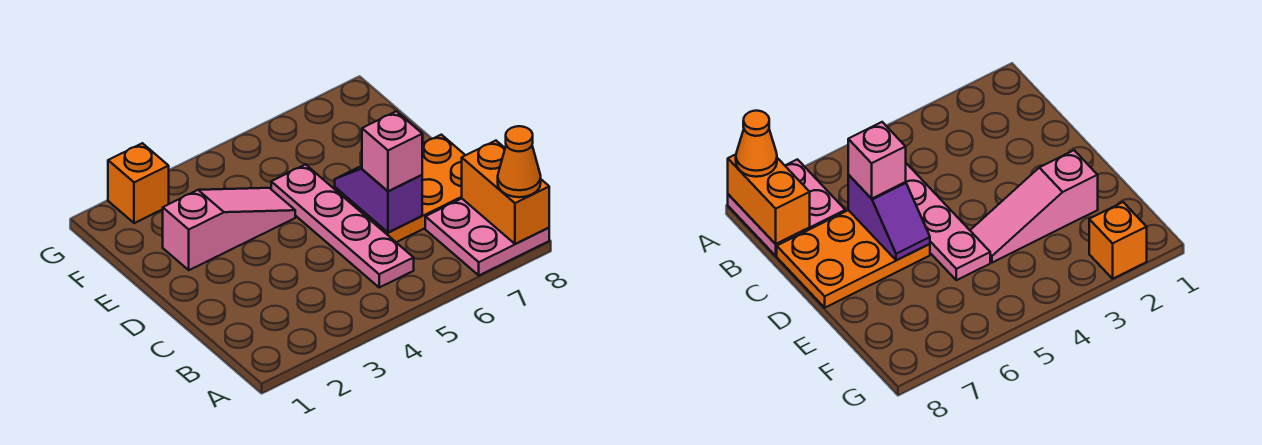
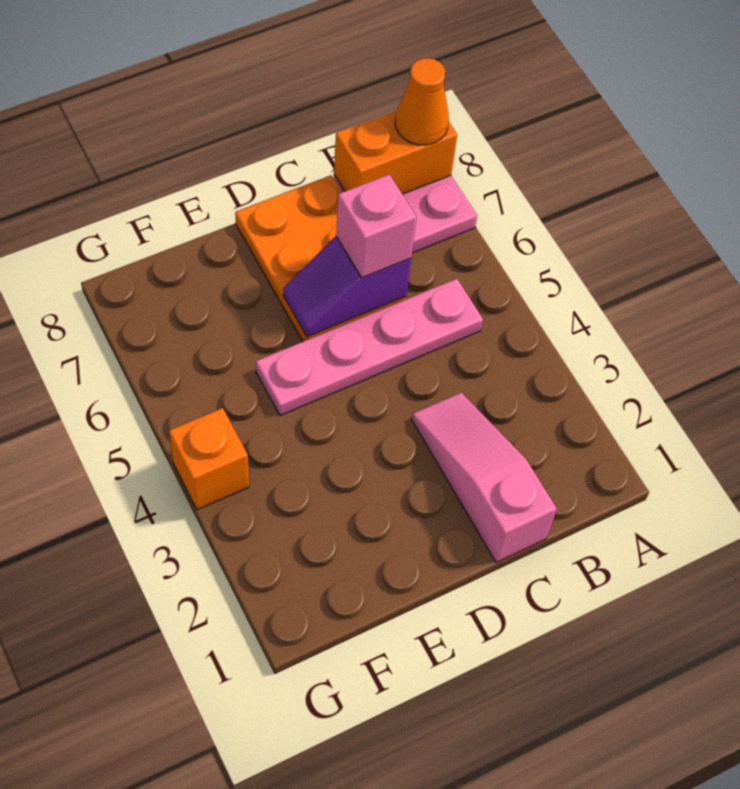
pink 1x3 slope [163,188,295,270] -> pink 1x3 slope moved to [412,393,557,562]
orange 1x1 brick [108,143,169,223] -> orange 1x1 brick moved to [169,408,249,510]

